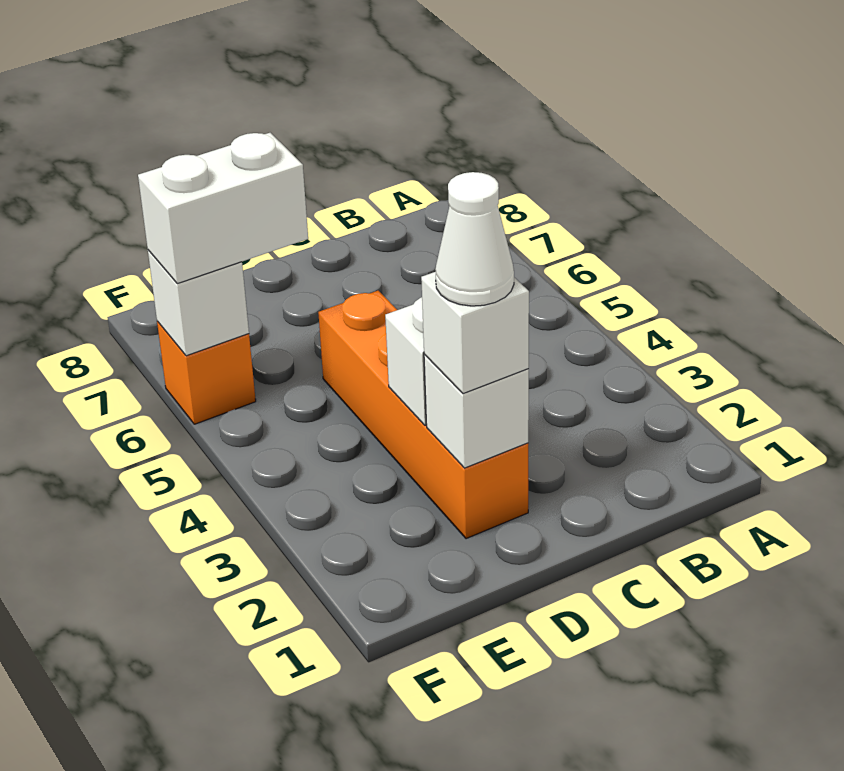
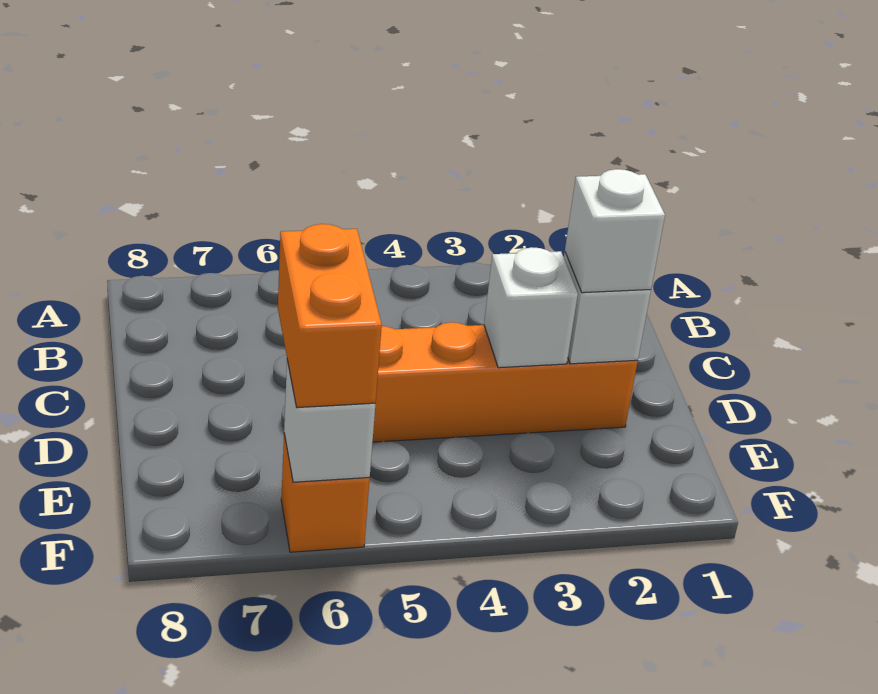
white 1x1 cone [435,172,514,306] -> none
white 1x2 brick [138,133,308,284] -> orange 1x2 brick [278,224,382,408]

